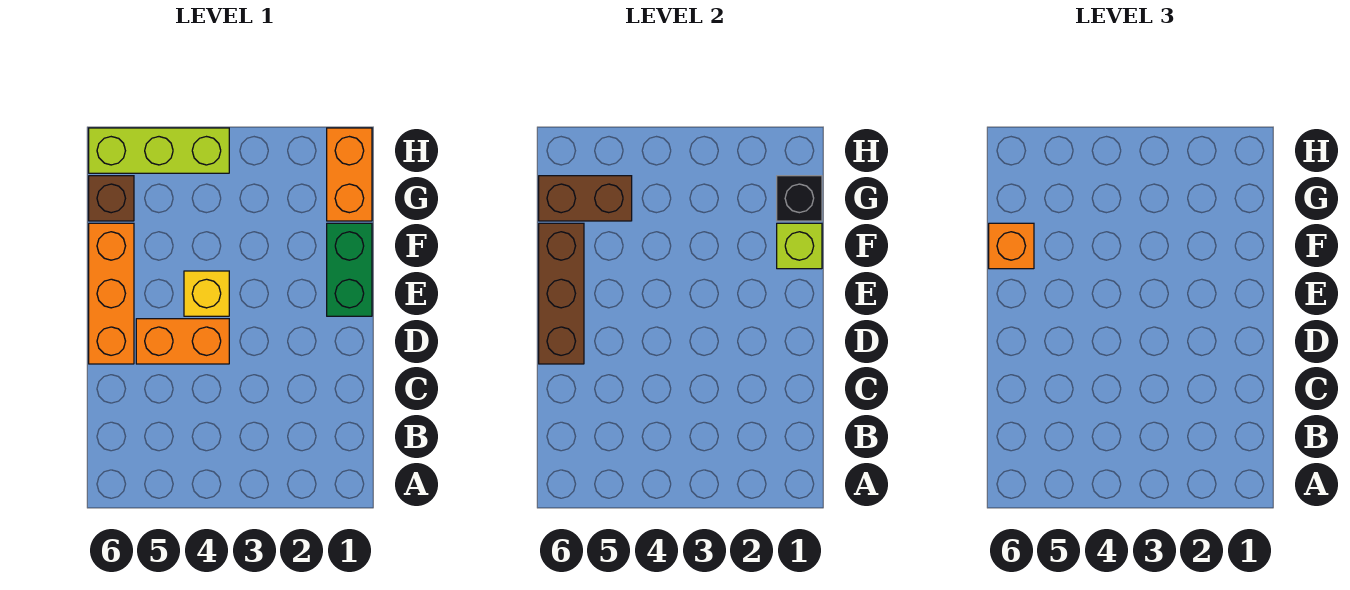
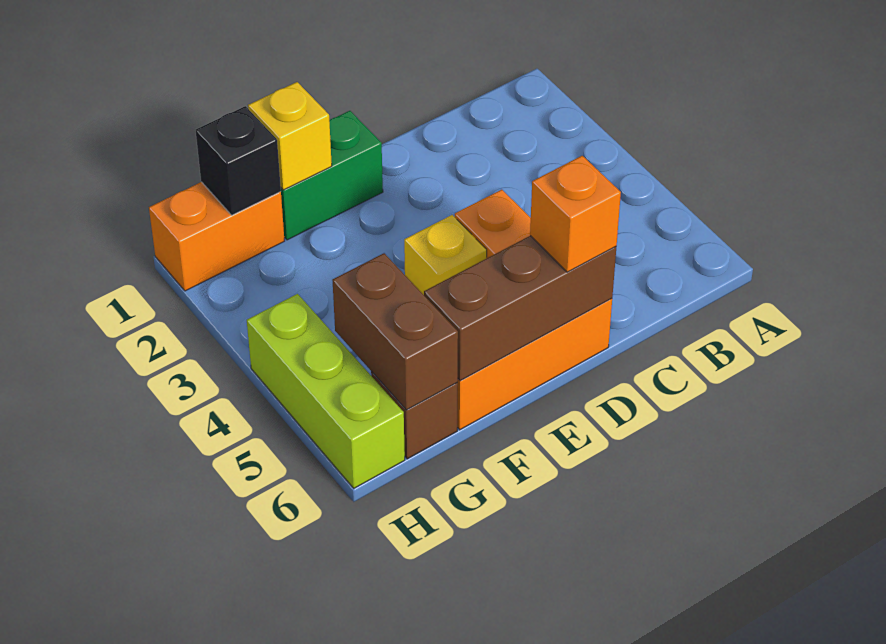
lime 1x1 brick [777,223,822,269] -> yellow 1x1 brick [248,82,332,190]
orange 1x1 brick [989,223,1034,269] -> orange 1x1 brick moved to [530,156,621,272]

